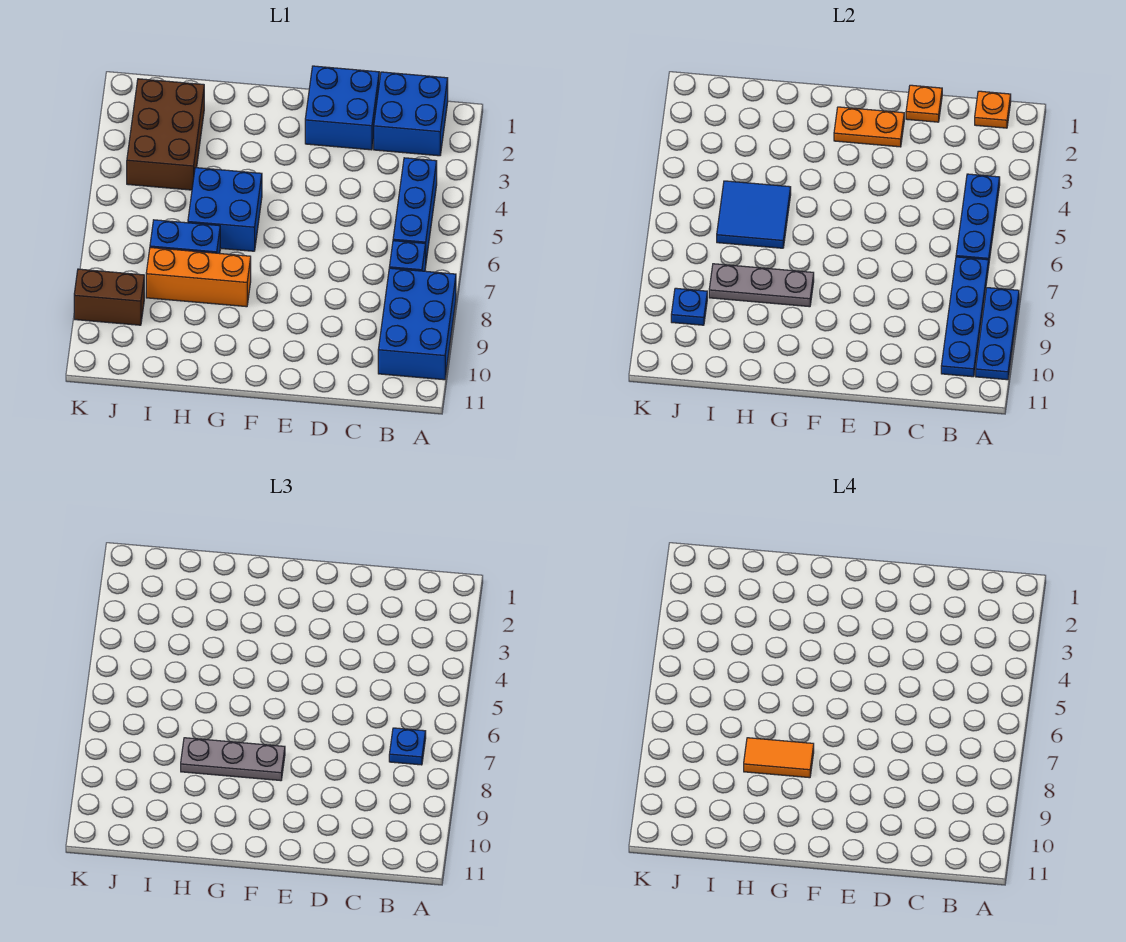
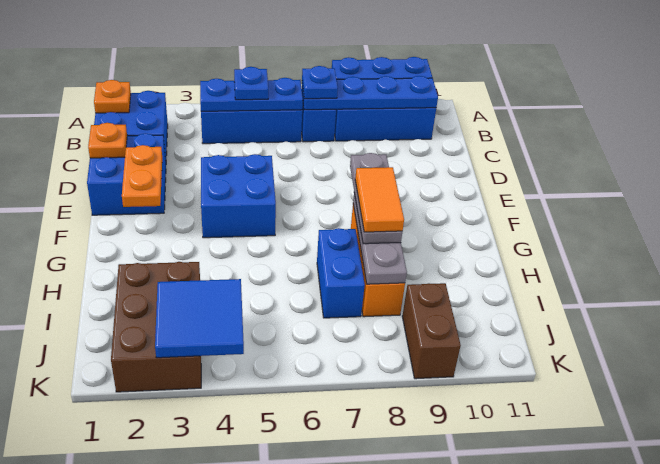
blue 2x2 brick [188,168,262,251] -> blue 2x2 brick moved to [201,154,276,238]
blue 2x2 tile [717,181,791,248] -> blue 2x2 tile moved to [155,279,244,358]
brown 2x3 brick [127,79,204,190] -> brown 2x3 brick turned to [111,262,201,392]
blue 1x1 plate [671,288,707,325] -> blue 1x1 plate moved to [234,67,268,100]

